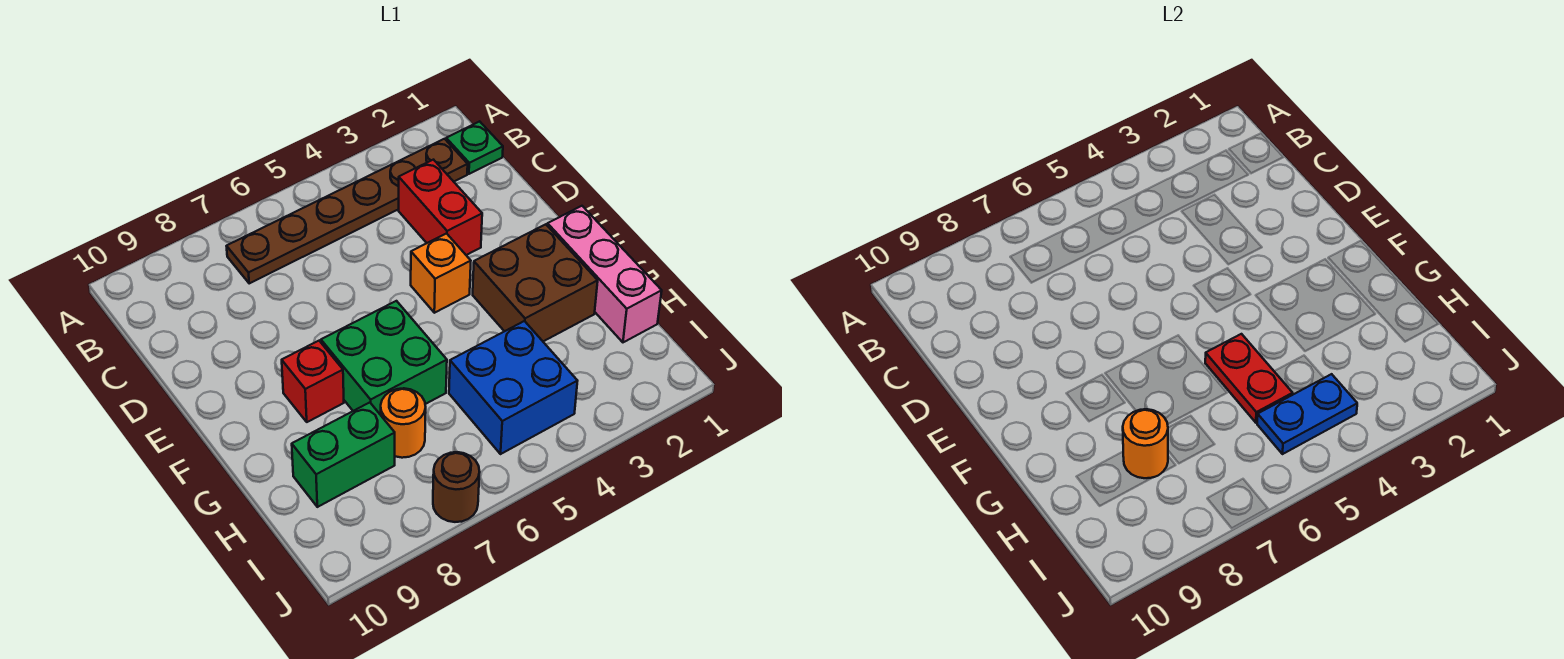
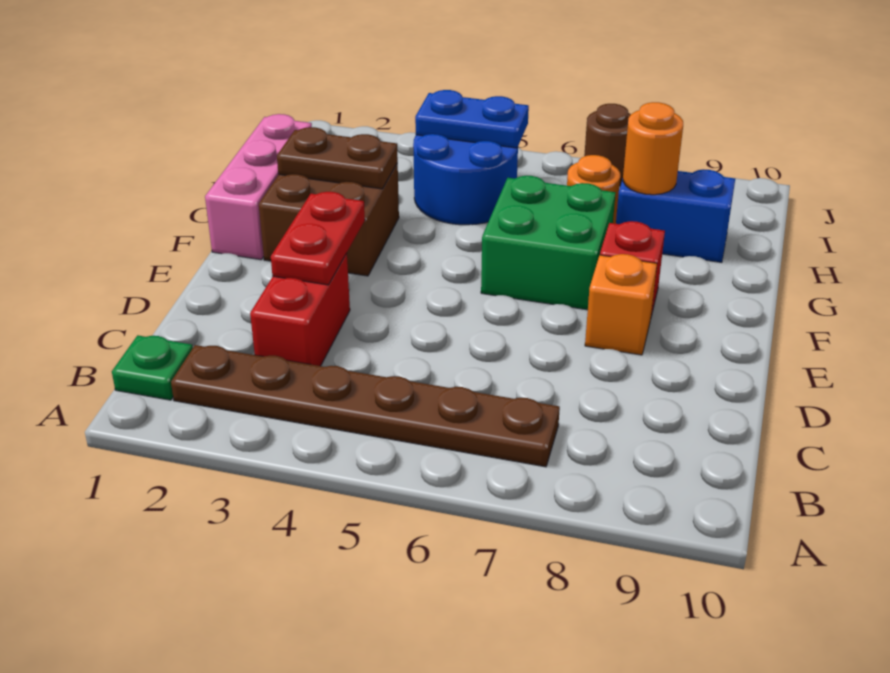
orange 1x1 brick [411,234,471,313] -> orange 1x1 brick moved to [585,254,657,355]
none -> brown 1x2 plate [277,127,398,189]
red 1x2 plate [1205,334,1293,423] -> red 1x2 plate moved to [271,192,365,285]
blue 2x2 brick [449,321,577,454] -> blue 2x2 round brick [413,134,518,225]
green 1x2 brick [292,402,395,507] -> blue 1x2 brick [616,169,735,262]

